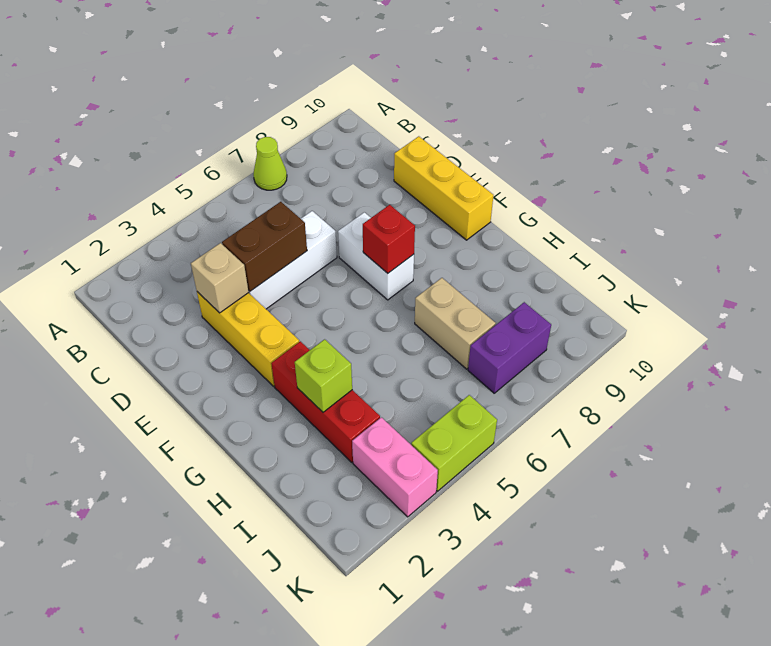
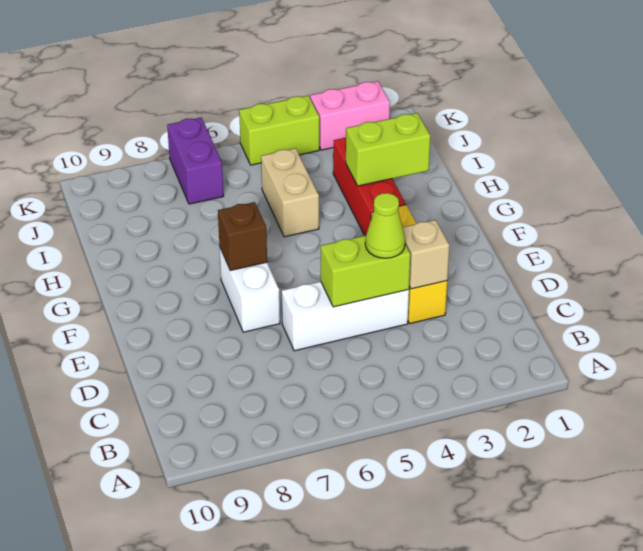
lime 1x1 cone [253,137,287,190] -> lime 1x1 cone moved to [365,193,405,258]
brown 1x2 brick [222,202,307,291] -> lime 1x2 brick [321,235,410,307]
yellow 1x3 brick [394,136,493,240] -> none
red 1x1 brick [363,205,415,273] -> brown 1x1 brick [218,202,267,270]
lime 1x1 brick [295,339,352,412] -> lime 1x2 brick [346,113,430,186]
tan 1x2 brick [415,278,496,369] -> tan 1x2 brick moved to [261,148,319,237]
pink 1x2 brick [352,417,438,517] -> pink 1x2 brick turned to [310,81,390,150]
purple 1x2 brick [468,302,551,393] -> purple 1x2 brick turned to [167,118,224,204]

